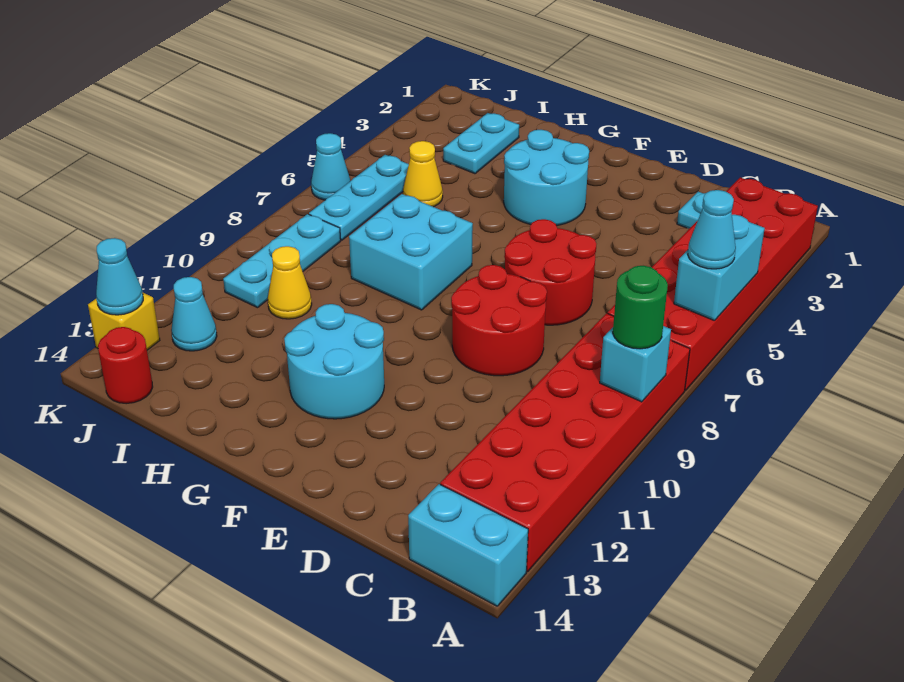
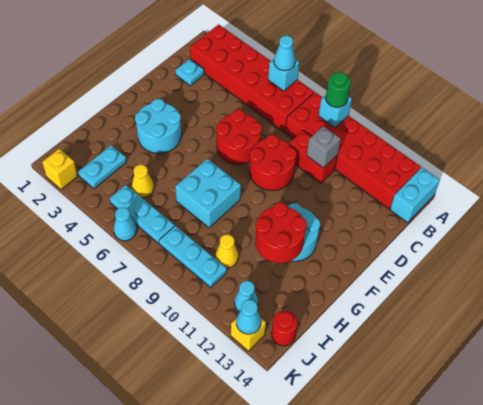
cyan 1x2 brick [674,215,765,321] -> cyan 1x1 brick [268,59,299,91]
none -> red 1x2 brick [289,130,337,183]
none -> grey 1x1 brick [307,126,341,168]
none -> red 2x2 round brick [255,203,307,263]
cyan 1x2 plate [443,113,519,174] -> cyan 1x2 plate turned to [78,145,127,189]
none -> yellow 1x1 brick [42,149,78,190]

